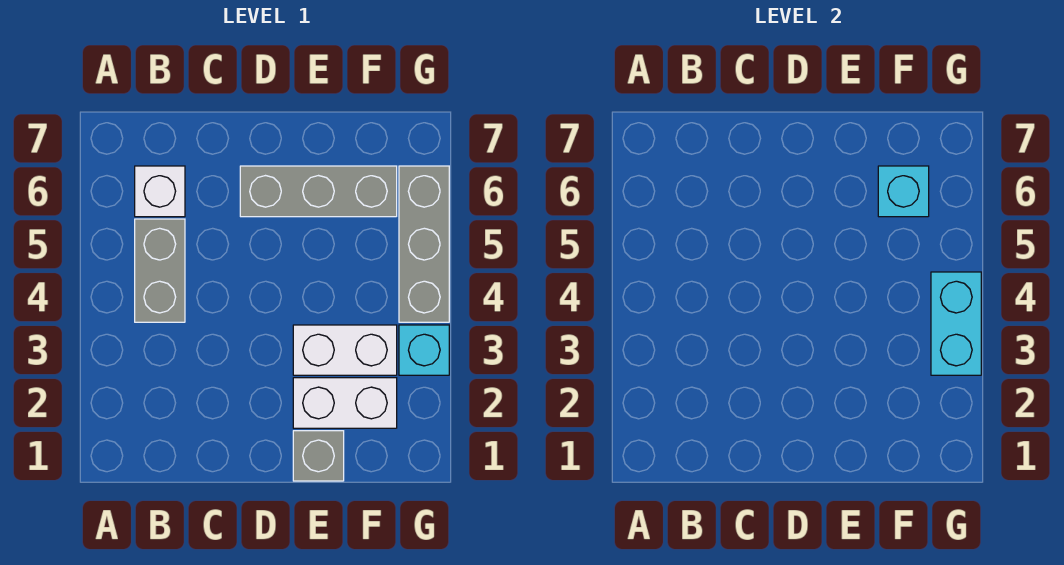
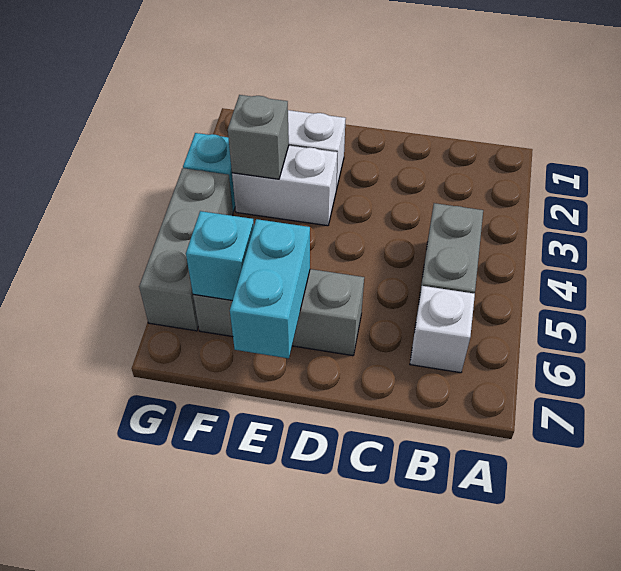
grey 1x1 brick [293,431,344,481] -> grey 1x1 brick moved to [228,95,289,179]
cyan 1x2 brick [931,272,981,375] -> cyan 1x2 brick moved to [230,219,310,358]

